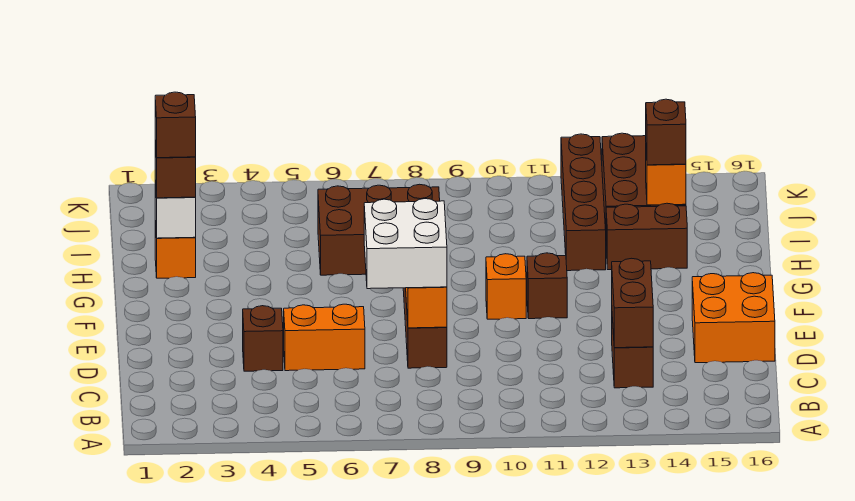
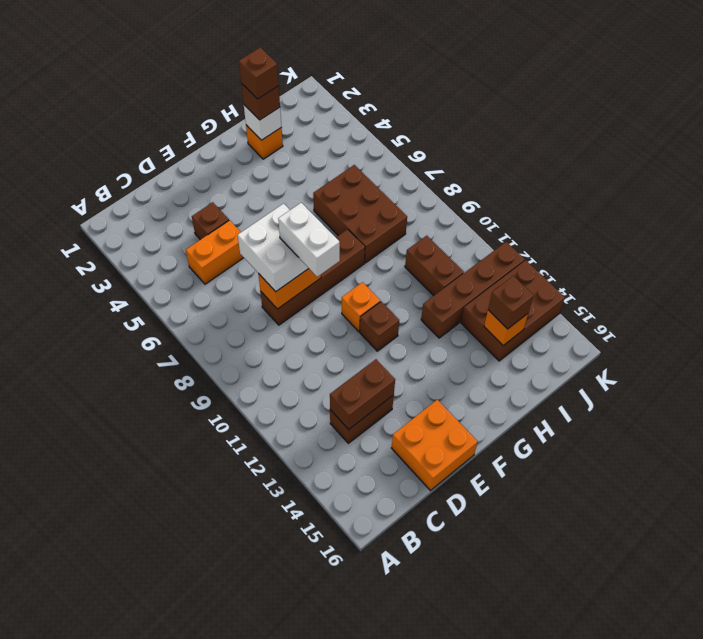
orange 1x2 brick [284,304,365,371] -> orange 1x2 brick turned to [186,220,244,284]
none -> white 1x2 brick [278,203,340,277]
brown 1x2 brick [606,203,687,270] -> brown 1x2 brick moved to [405,236,464,296]

